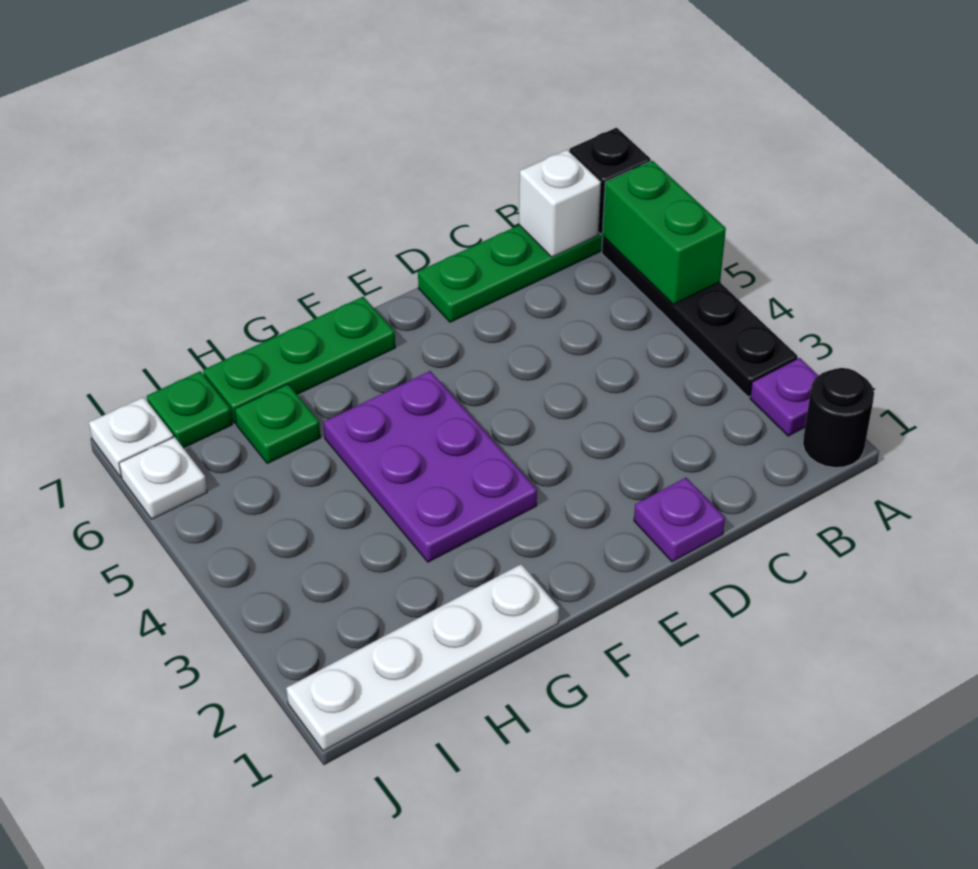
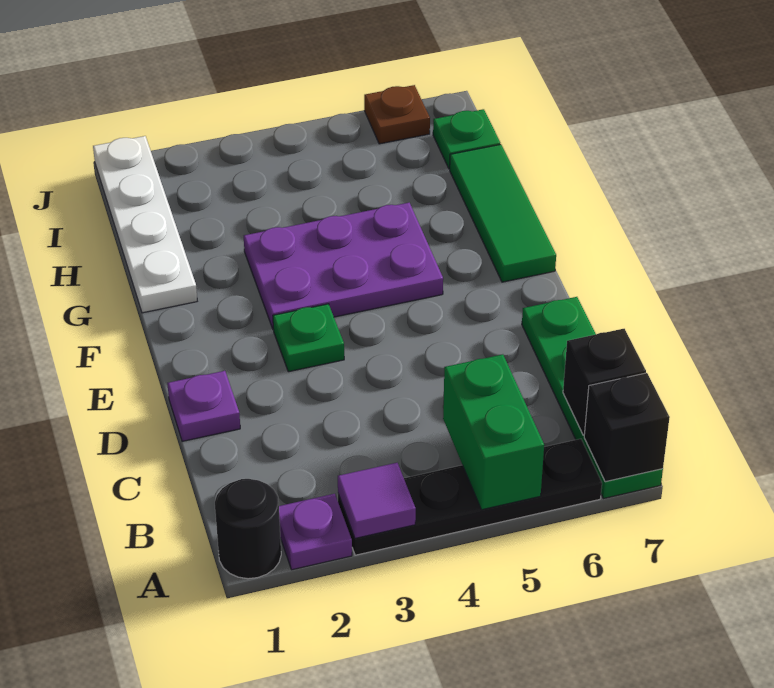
none -> purple 1x1 tile [338,463,416,538]
green 1x2 brick [603,161,726,304] -> green 1x2 brick turned to [443,354,544,510]
white 1x1 brick [519,150,601,257] -> black 1x1 brick [563,329,646,435]
green 1x3 plate [203,297,395,424] -> green 1x3 tile [450,144,556,282]
green 1x1 plate [235,384,320,463] -> green 1x1 plate moved to [273,304,344,372]
white 1x1 plate [119,437,207,519] -> brown 1x1 plate [364,85,430,144]
white 1x1 plate [89,397,173,477] -> none

